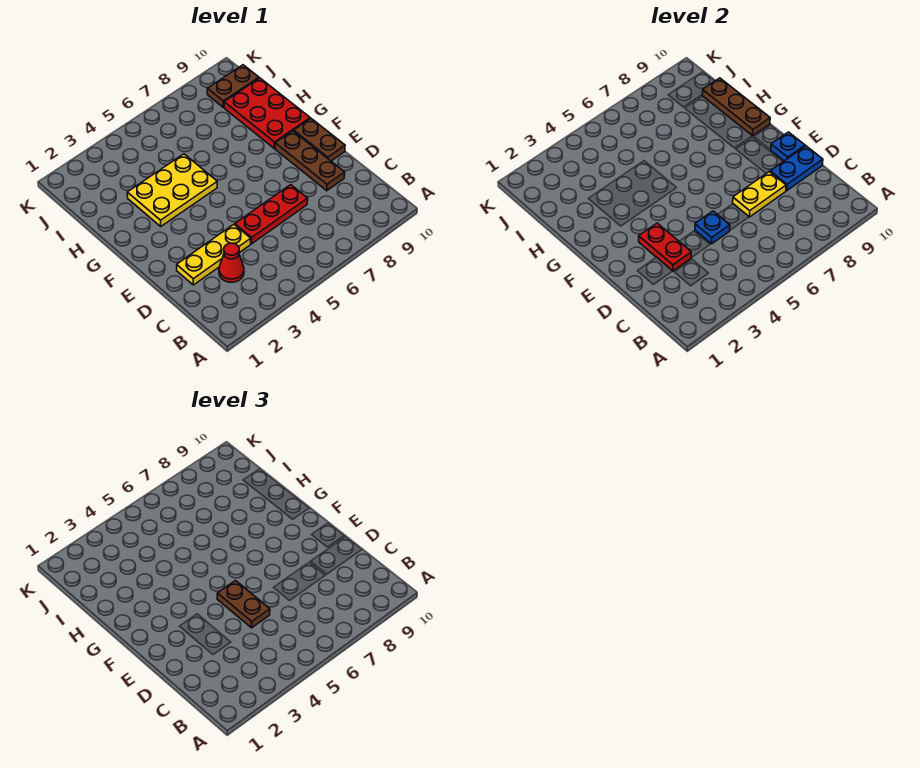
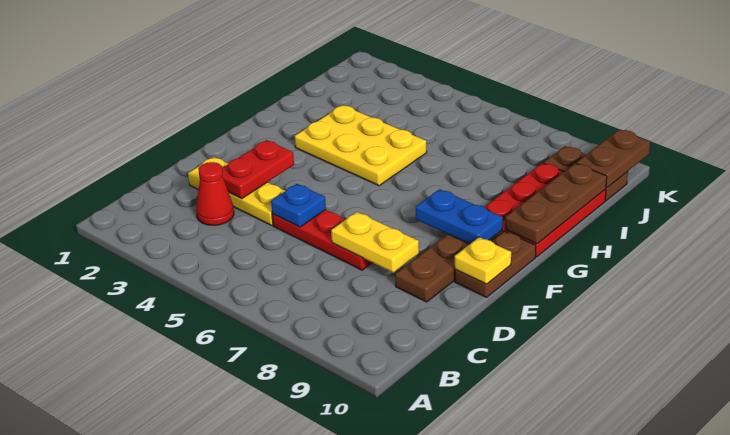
brown 1x2 plate [217,581,270,628] -> brown 1x2 plate moved to [576,129,650,188]
blue 1x2 plate [770,146,823,191] -> blue 1x2 plate moved to [416,189,503,244]
blue 1x1 plate [771,132,805,161] -> yellow 1x1 plate [455,237,511,284]

